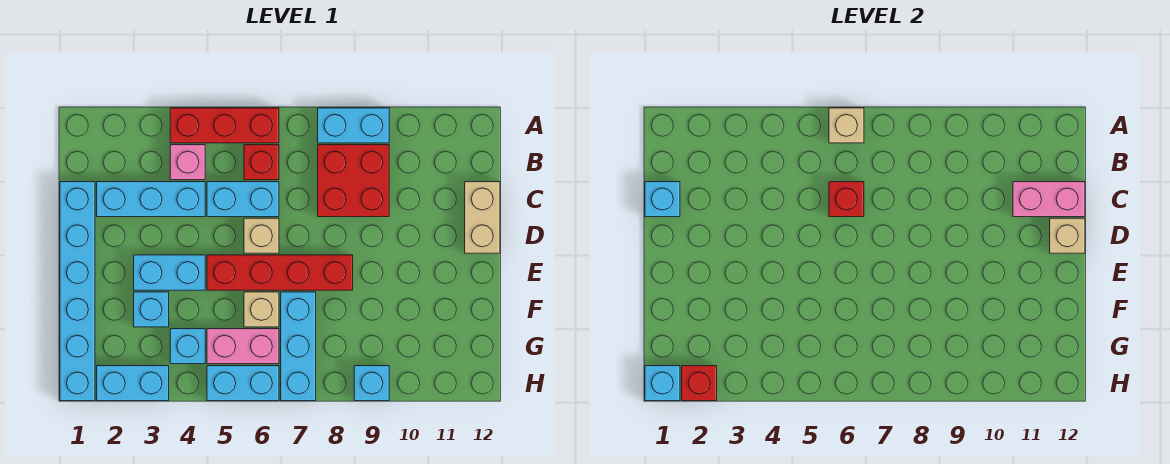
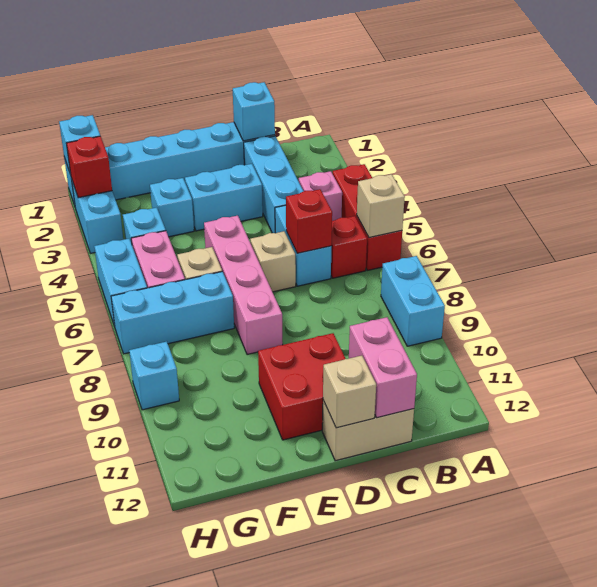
red 2x2 brick [318,145,389,217] -> red 2x2 brick moved to [258,333,346,440]
cyan 1x2 brick [134,255,205,290] -> cyan 1x2 brick turned to [185,164,263,231]
red 1x4 brick [207,255,353,290] -> pink 1x4 brick [204,216,283,355]

